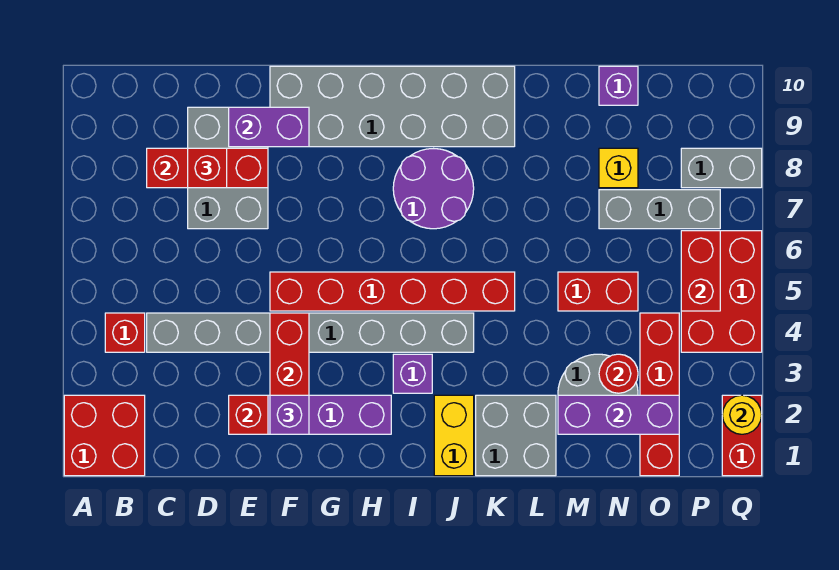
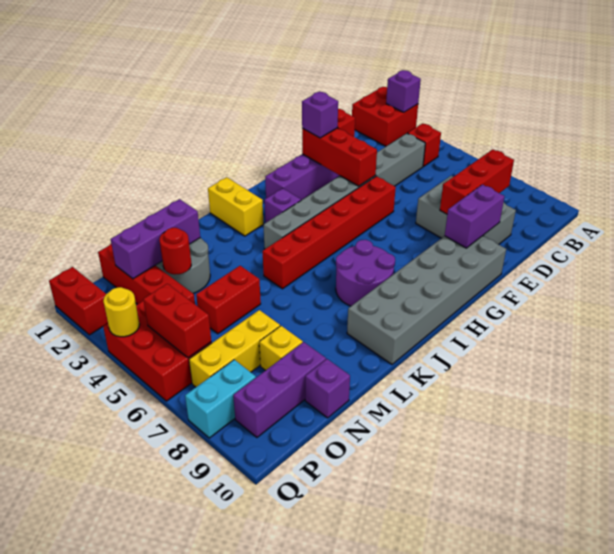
none -> purple 1x1 brick [386,70,421,112]
red 1x1 brick [188,148,227,188] -> none
grey 2x2 brick [476,395,556,476] -> none
grey 1x3 brick [599,190,720,229] -> yellow 1x3 brick [189,310,280,387]
none -> purple 1x3 brick [233,342,326,437]
grey 1x2 brick [681,148,762,188] -> cyan 1x2 brick [185,360,256,438]
yellow 1x1 round brick [722,395,762,434] -> yellow 1x1 round brick moved to [103,287,139,337]

